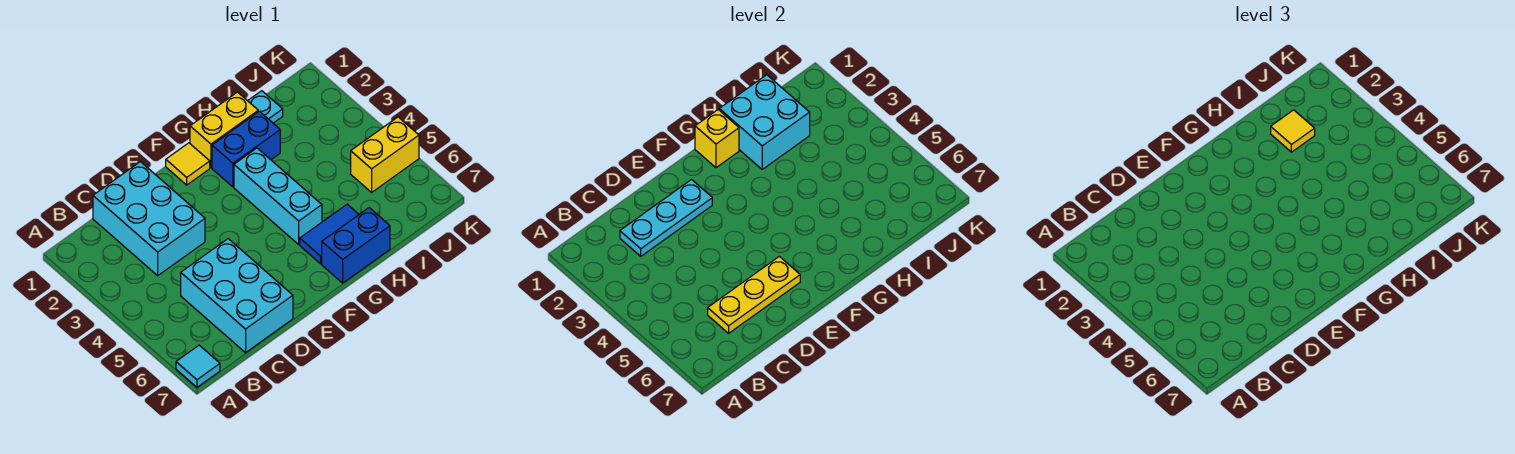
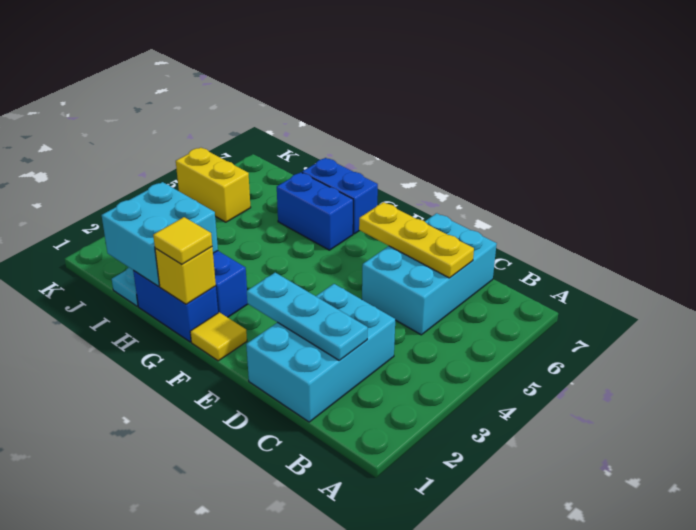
cyan 1x1 tile [176,345,220,387] -> none
yellow 1x2 brick [190,92,258,168] -> blue 1x2 brick [133,271,218,342]
cyan 1x3 brick [234,148,322,244] -> none
blue 1x2 tile [300,204,359,264] -> blue 1x2 brick [277,172,353,250]
yellow 1x1 tile [1271,110,1315,152] -> yellow 1x1 tile moved to [153,217,212,264]

